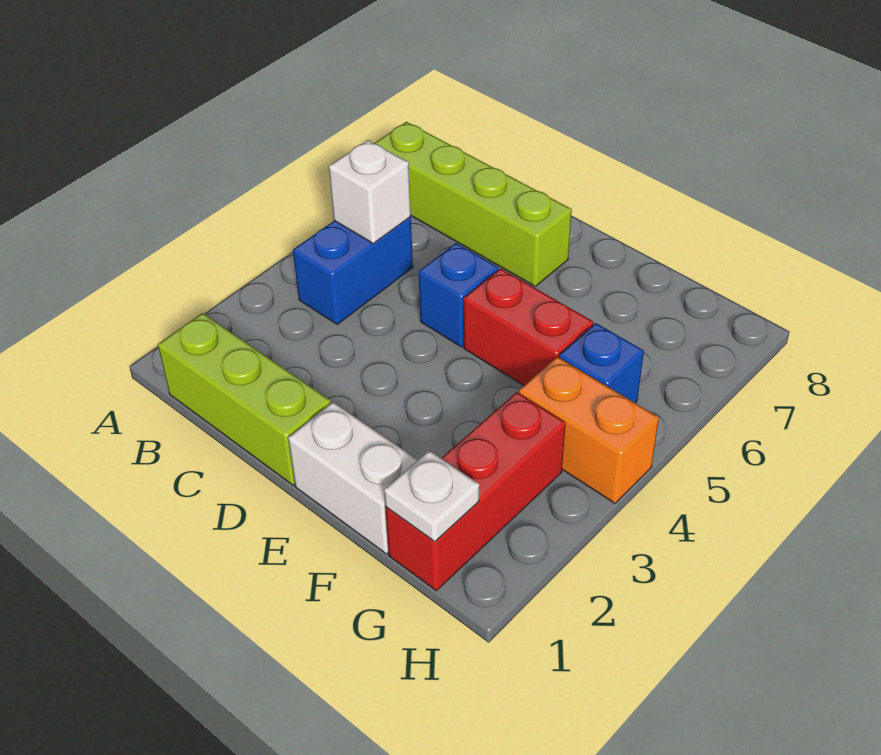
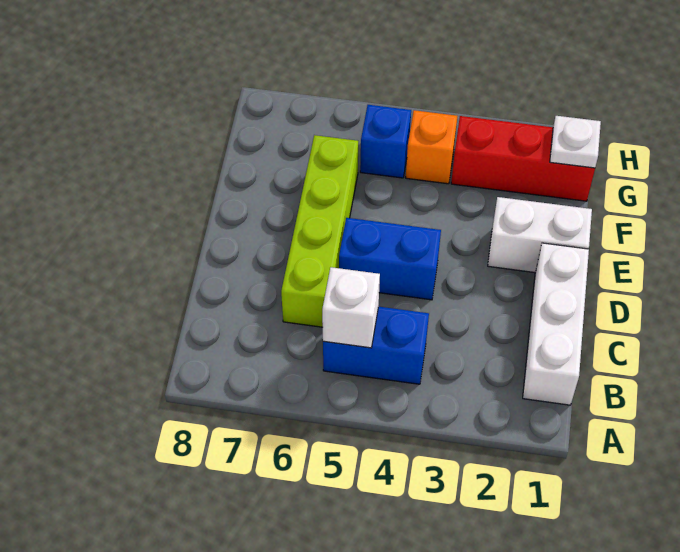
lime 1x4 brick [374,122,572,286] -> lime 1x4 brick moved to [281,135,358,327]
lime 1x3 brick [158,313,331,485] -> white 1x3 brick [523,243,589,405]
blue 1x1 brick [419,243,498,347] -> blue 1x2 brick [339,218,441,300]
white 1x2 brick [288,402,417,554] -> white 1x2 brick turned to [488,197,592,273]
red 1x2 brick [463,269,593,386] -> none
orange 1x2 brick [519,357,659,503] -> orange 1x1 brick [406,110,457,184]

